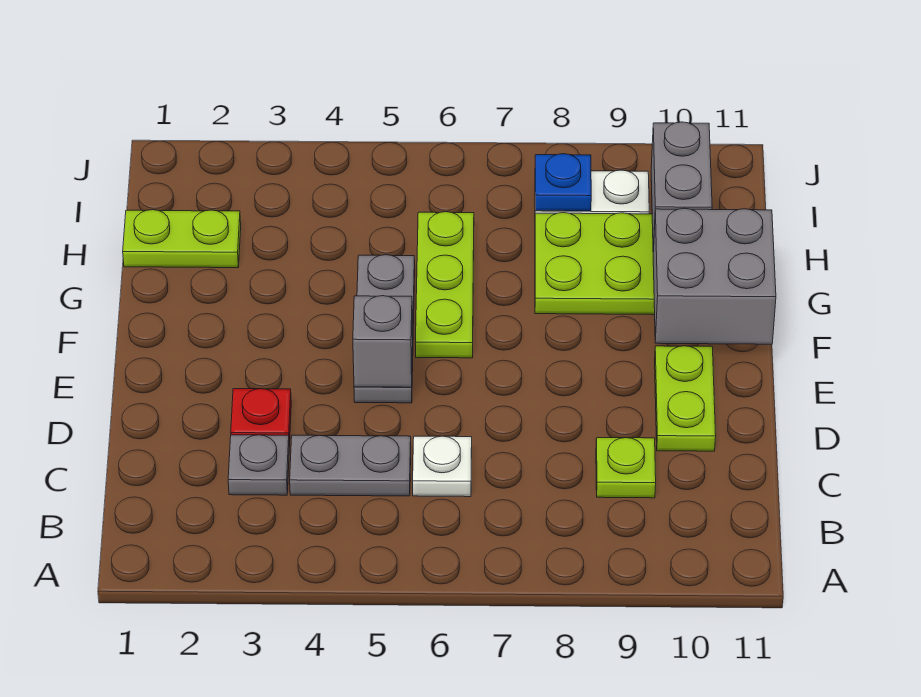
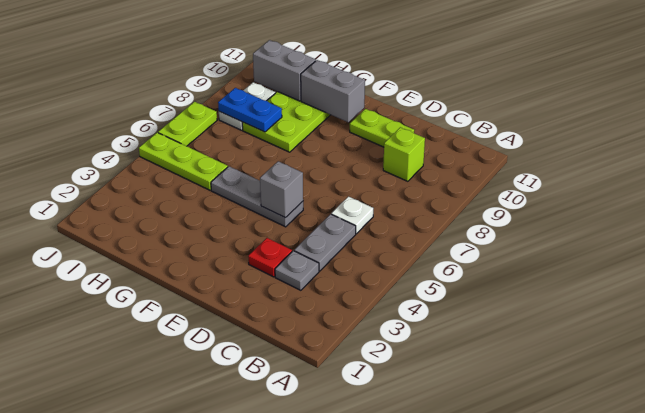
lime 1x1 plate [596,438,656,498] -> lime 1x1 brick [383,127,425,181]
lime 1x3 plate [416,212,474,358] -> lime 1x3 plate moved to [139,133,228,190]
grey 2x2 brick [653,208,776,344] -> grey 1x2 brick [301,60,365,122]
lime 1x2 plate [123,210,241,268] -> lime 1x2 plate moved to [158,102,217,146]
blue 1x1 plate [535,154,591,211] -> blue 1x2 plate [218,88,282,132]

